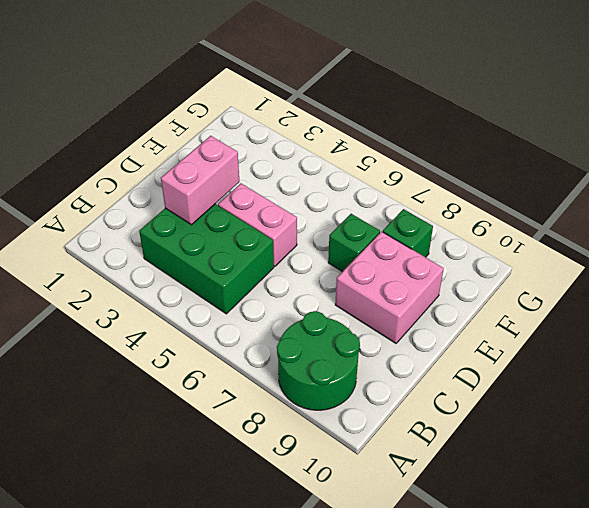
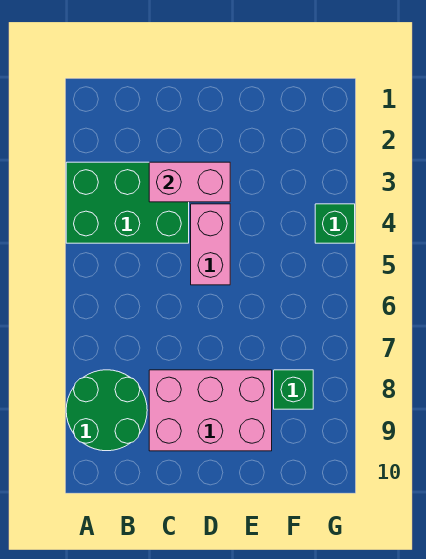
green 2x3 brick [139,204,274,314] -> green 2x3 brick turned to [66,162,189,243]
pink 2x2 brick [335,232,444,343] -> pink 2x3 brick [149,370,272,451]
green 1x1 brick [328,214,380,272] -> green 1x1 brick moved to [315,204,355,243]

